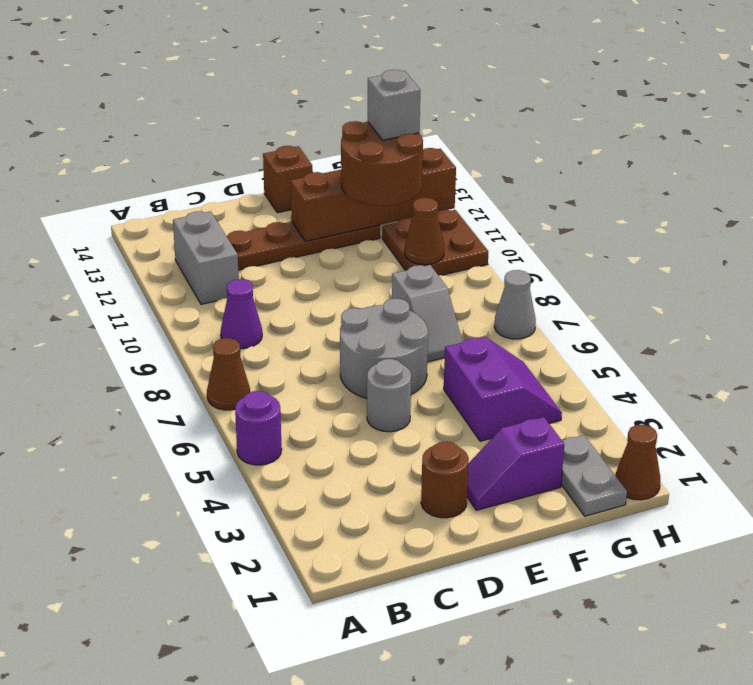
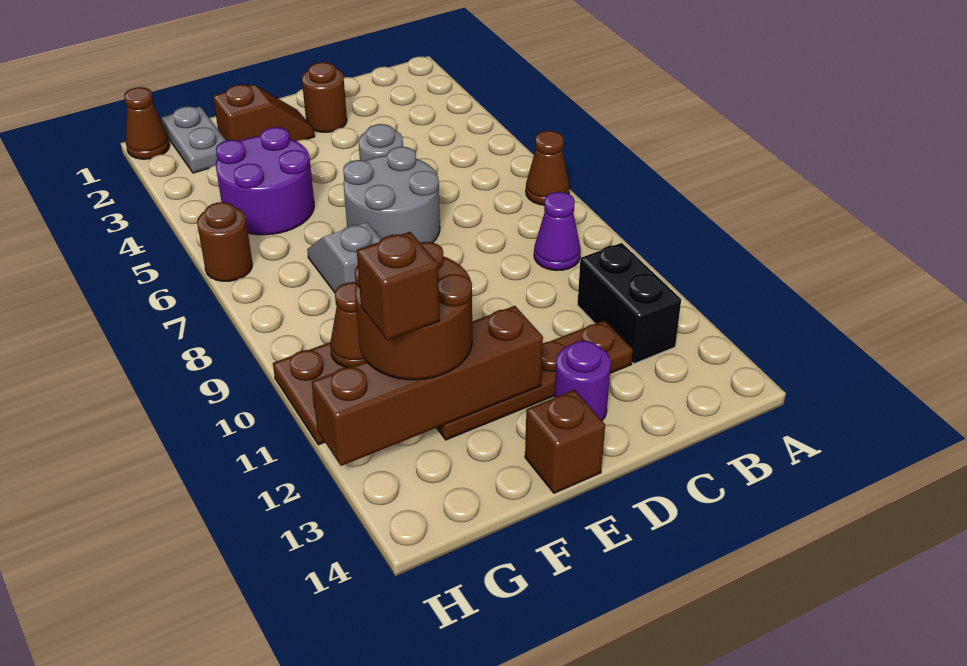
purple 1x1 round brick [235,391,282,465] -> purple 1x1 round brick moved to [554,341,611,420]
grey 1x2 brick [173,211,239,304] -> black 1x2 brick [578,243,681,364]
purple 1x2 slope [467,417,564,510] -> brown 1x2 slope [213,84,315,141]
purple 2x2 slope [444,337,562,441] -> purple 2x2 round brick [216,127,314,235]
grey 1x1 brick [368,70,420,140] -> brown 1x1 brick [357,232,440,340]
none -> brown 1x1 round brick [197,202,252,281]
grey 1x1 cone [494,270,536,339] -> none

